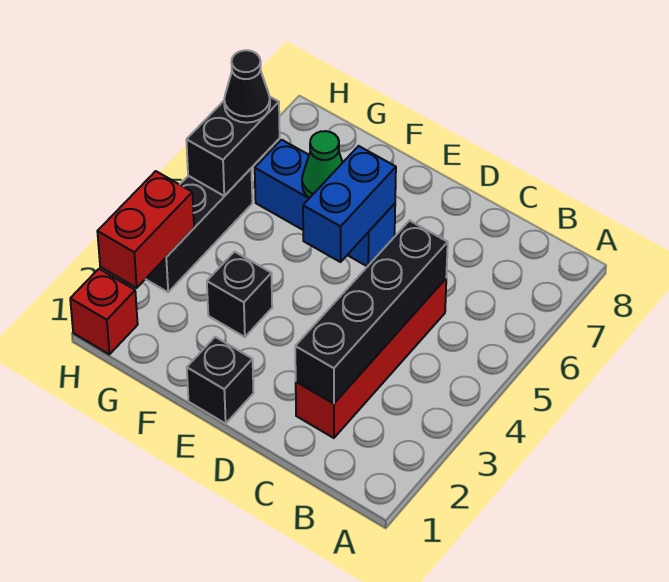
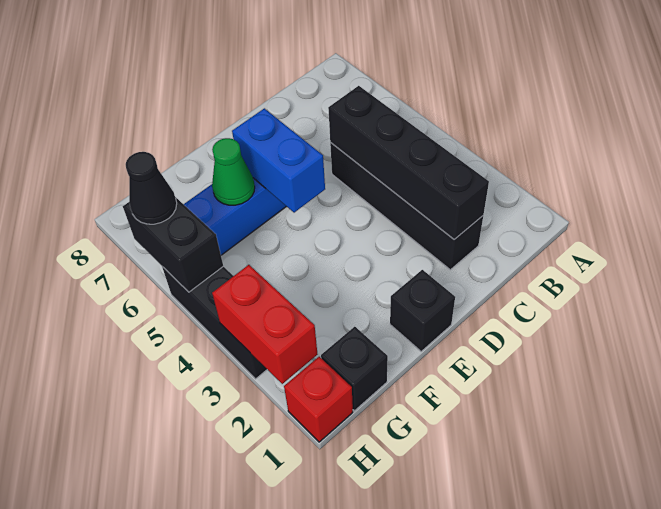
red 1x4 brick [296,279,446,438] -> black 1x4 brick [330,143,483,270]
black 1x1 brick [207,252,272,337] -> black 1x1 brick moved to [321,327,388,411]

